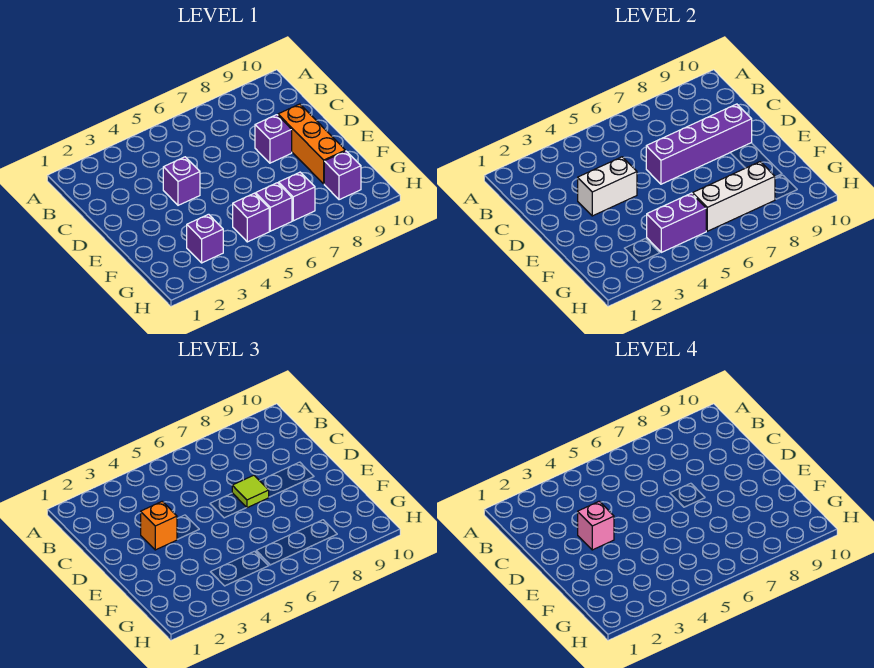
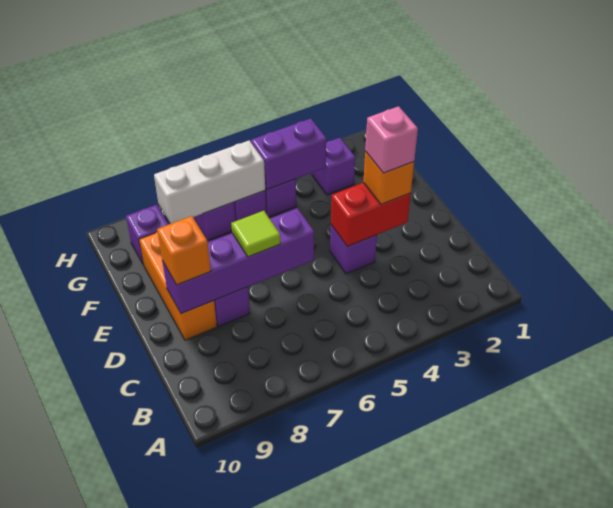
white 1x2 brick [578,157,637,216] -> red 1x2 brick [331,183,411,247]
none -> orange 1x1 brick [157,216,211,285]

